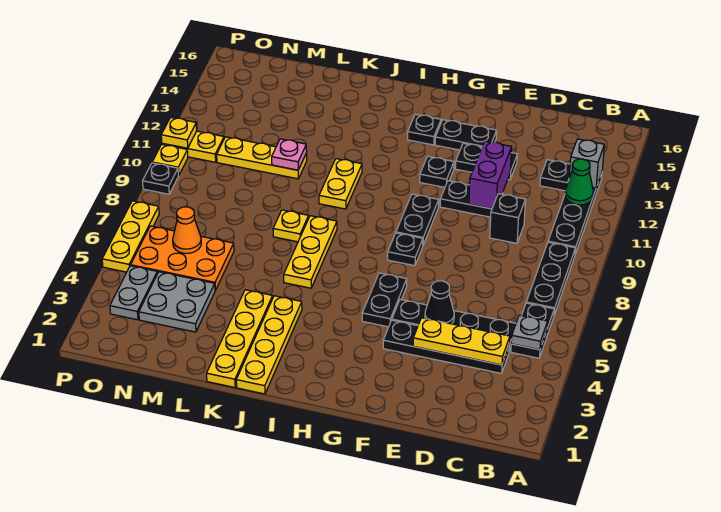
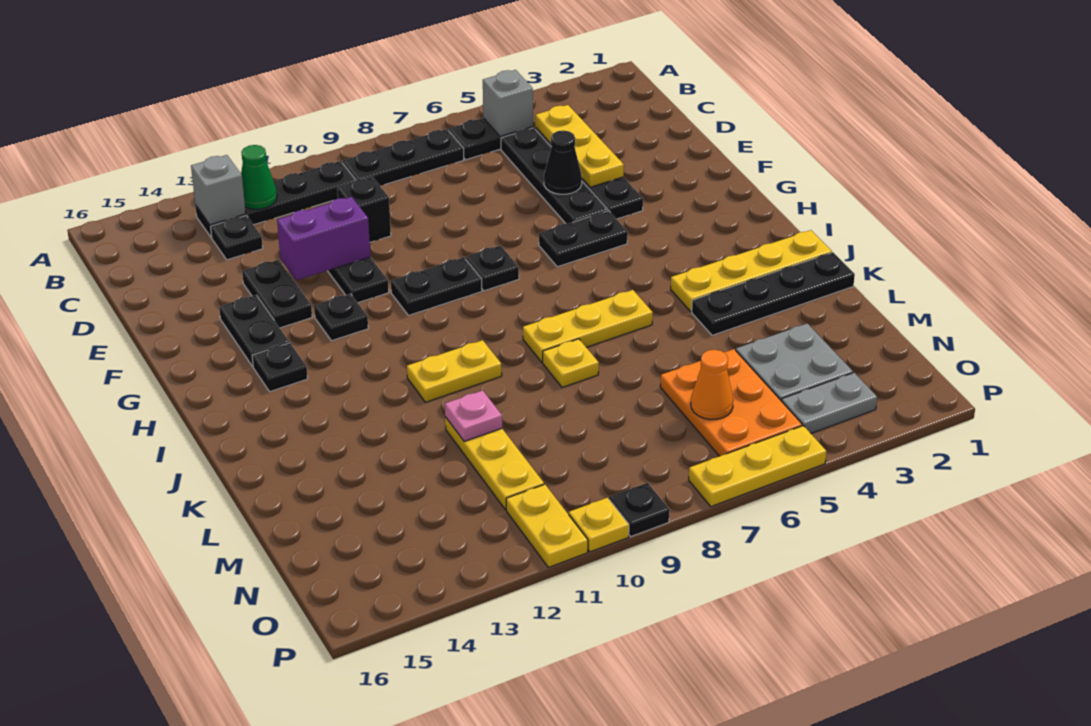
grey 1x1 plate [511,315,548,350] -> grey 1x1 brick [483,70,533,137]
yellow 1x4 plate [207,290,273,388] -> black 1x4 plate [692,252,855,335]
yellow 1x1 plate [161,117,197,148] -> none

